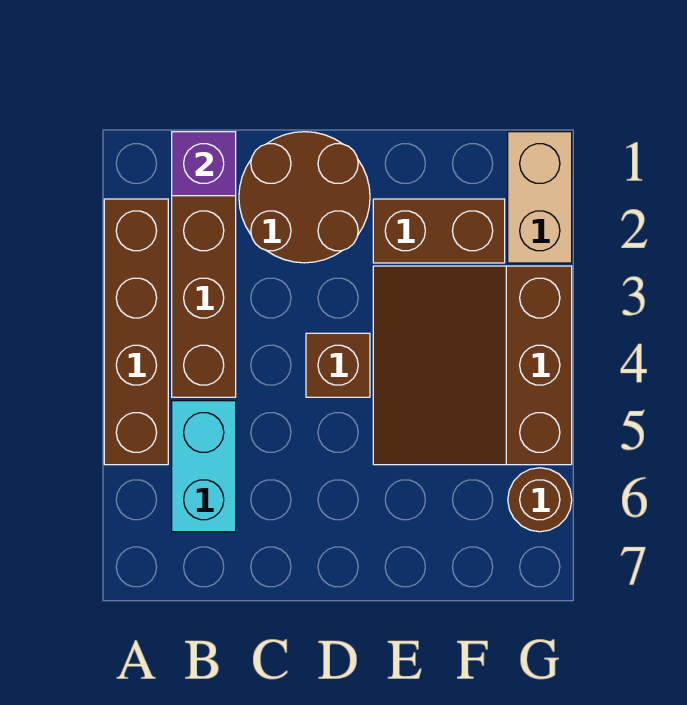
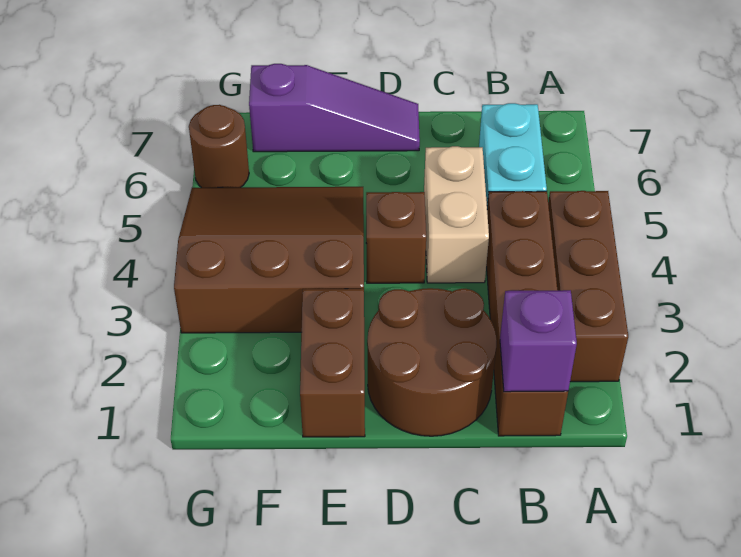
brown 1x4 brick [104,199,168,465] -> brown 1x3 brick [548,191,628,382]
none -> purple 1x3 slope [249,64,420,152]
brown 1x2 brick [373,199,505,263] -> brown 1x2 brick turned to [300,289,365,437]
brown 3x3 slope [373,266,572,465] -> brown 3x3 slope turned to [174,187,364,333]
tan 1x2 brick [508,132,572,263] -> tan 1x2 brick moved to [424,146,489,283]

